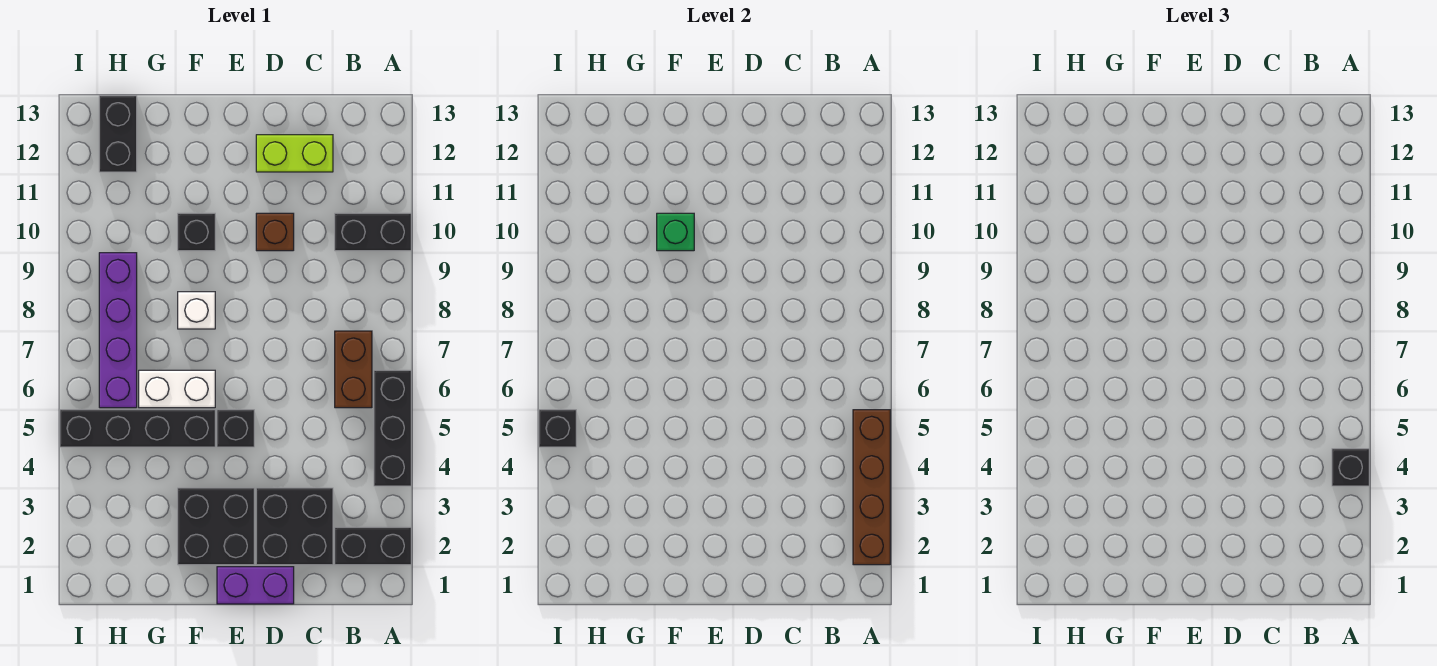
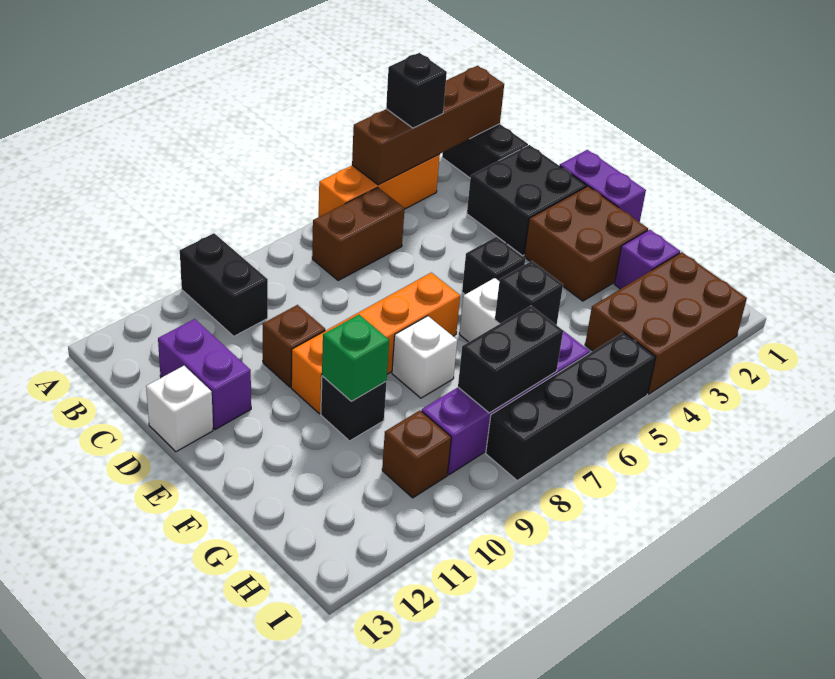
black 1x3 brick [374,370,411,486] -> orange 1x3 brick [318,154,440,217]
lime 1x2 brick [256,135,333,172] -> purple 1x2 brick [158,319,251,430]
none -> white 1x1 brick [146,366,213,452]
black 2x2 brick [178,488,254,565] -> brown 2x2 brick [524,186,648,301]
none -> orange 1x4 brick [291,272,460,414]
black 1x4 brick [60,410,215,447] -> black 1x4 brick turned to [486,332,656,480]
none -> purple 1x1 brick [614,230,680,289]
none -> brown 2x3 brick [585,252,747,394]
none -> brown 1x1 brick [382,410,451,498]
black 1x2 brick [99,96,137,172] -> black 1x2 brick moved to [458,306,563,413]
black 1x1 brick [539,410,576,447] -> black 1x1 brick moved to [495,261,563,325]

